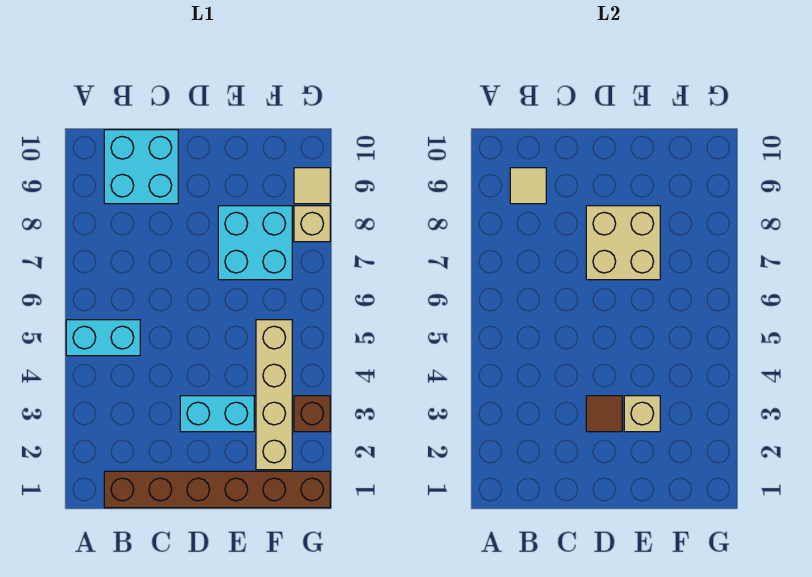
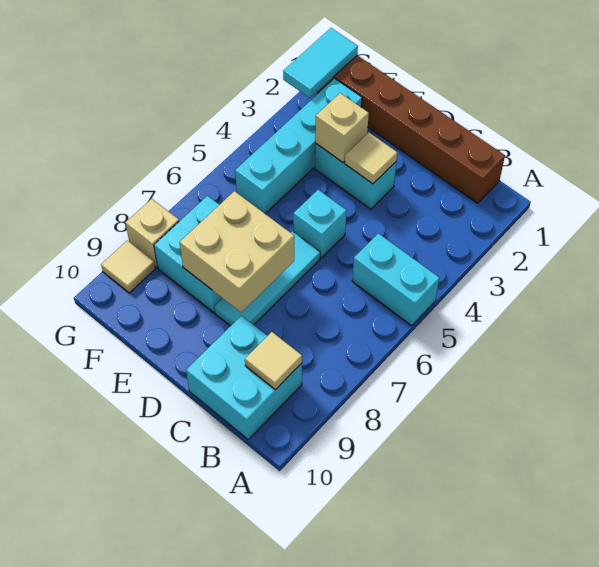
brown 1x1 tile [586,396,622,432] -> tan 1x1 tile [345,133,397,184]
none -> cyan 1x1 brick [293,190,346,258]
none -> cyan 1x3 tile [214,231,320,326]
tan 1x4 brick [256,320,292,470] -> cyan 1x4 brick [235,79,362,214]
none -> cyan 1x2 tile [283,28,358,98]
brown 1x1 brick [294,396,330,432] -> none

